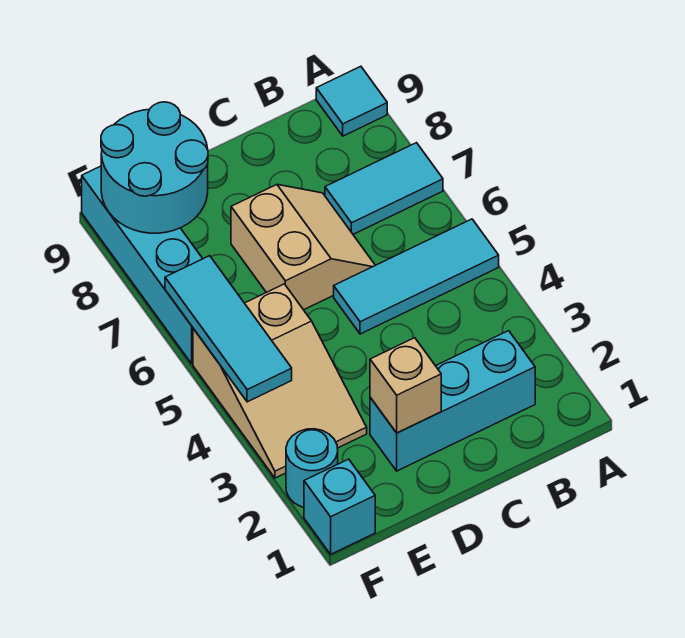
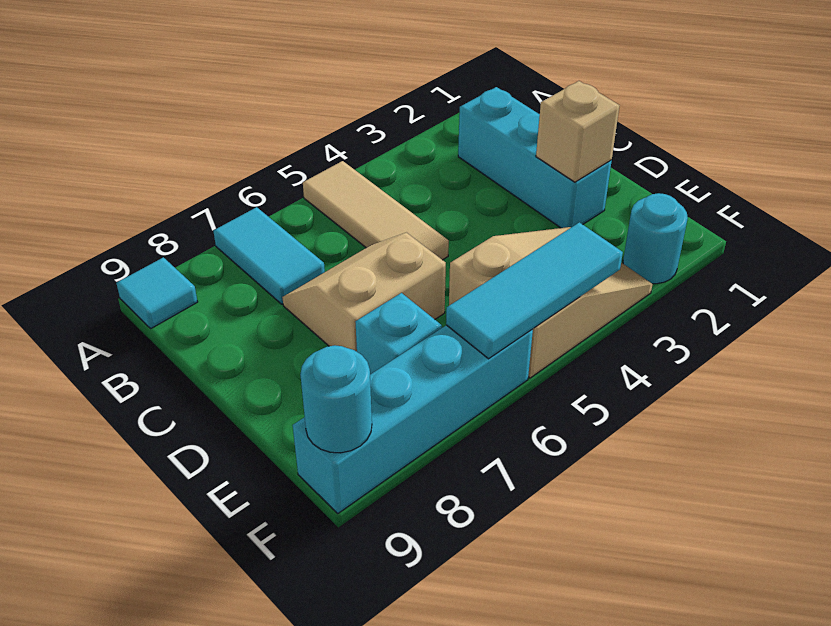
cyan 1x3 tile [334,219,499,334] -> tan 1x3 tile [303,161,449,260]
cyan 2x2 round brick [101,102,208,233] -> cyan 1x1 round brick [300,345,372,453]
cyan 1x1 brick [304,459,375,554] -> cyan 1x1 brick moved to [356,293,442,374]

